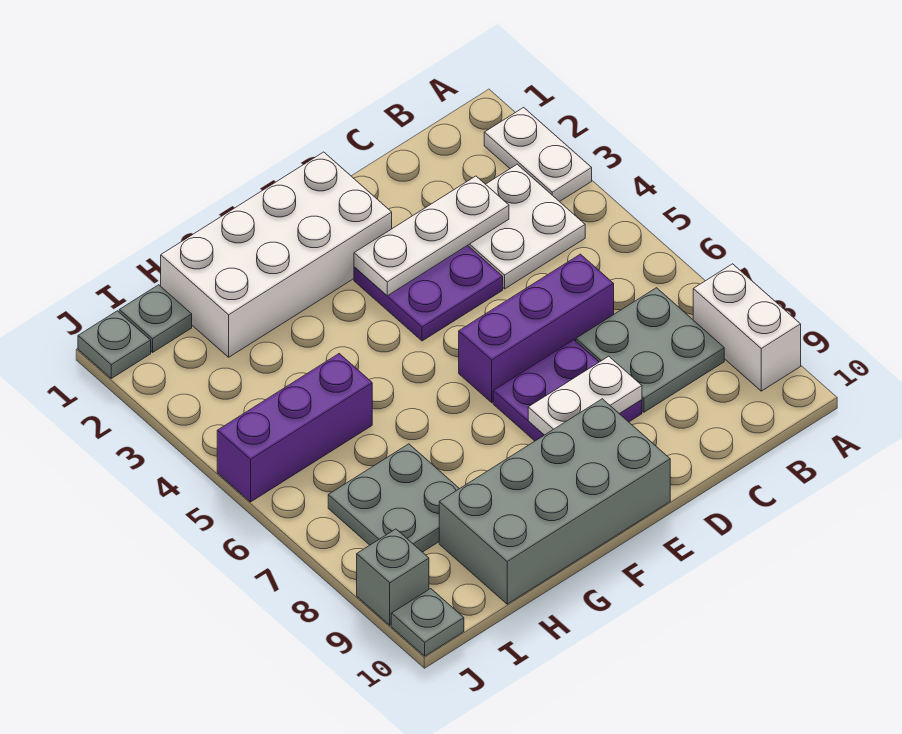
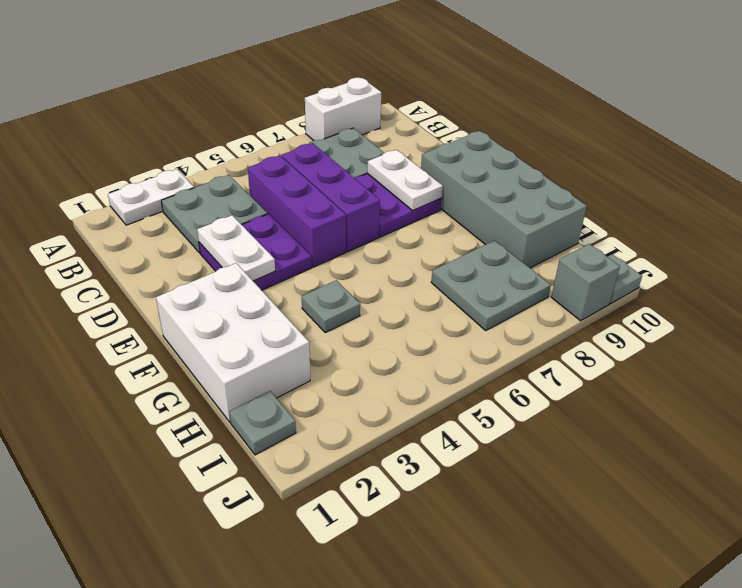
white 2x2 plate [468,164,585,289] -> grey 2x2 plate [161,175,268,253]
white 1x3 plate [354,176,509,296] -> white 1x2 plate [197,215,275,281]
white 2x4 brick [161,152,392,357] -> white 2x3 brick [156,263,310,422]
purple 1x3 brick [217,354,372,502] -> purple 1x3 brick moved to [248,156,346,267]
grey 1x1 plate [78,311,151,378] -> grey 1x1 plate moved to [302,280,360,333]

